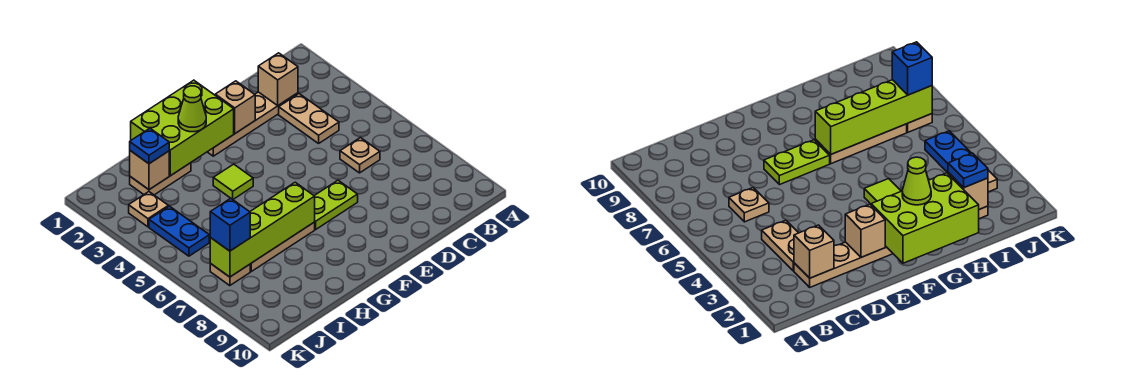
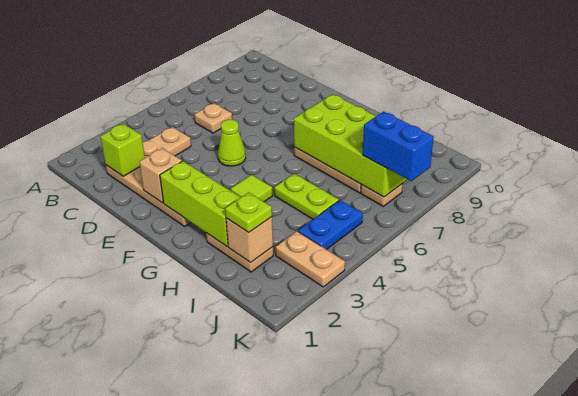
tan 1x1 brick [258,53,298,105] -> lime 1x1 brick [100,124,145,176]
lime 1x2 plate [314,180,358,229] -> lime 1x2 plate moved to [274,174,339,219]
lime 2x3 brick [131,80,234,176] -> lime 1x3 brick [160,161,241,247]
lime 1x1 cone [178,86,206,132] -> lime 1x1 cone moved to [218,120,246,166]
lime 1x4 brick [210,182,315,277] -> lime 2x4 brick [294,94,407,197]
blue 1x1 plate [130,128,169,164] -> lime 1x1 plate [225,192,272,232]
tan 1x1 plate [129,192,168,227] -> tan 1x2 plate [275,231,345,287]
blue 1x1 brick [210,198,250,251] -> blue 1x2 brick [363,112,434,181]

